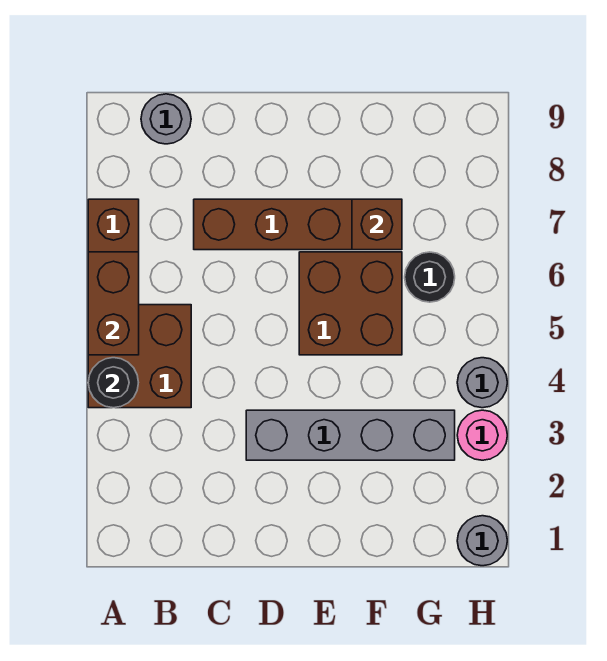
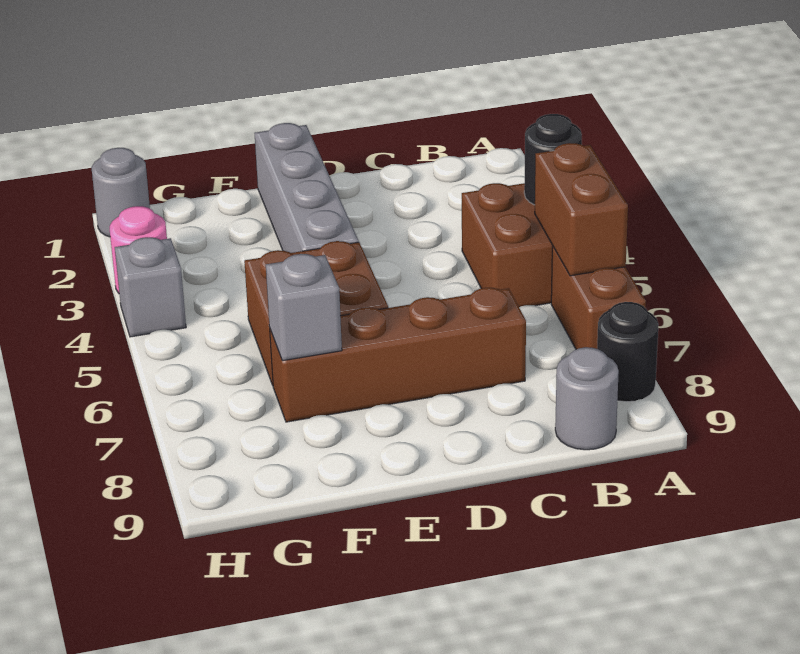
grey 1x4 brick [246,410,455,460] -> grey 1x4 brick turned to [254,123,359,253]
brown 1x1 brick [352,199,402,250] -> grey 1x1 brick [266,254,342,361]
black 1x1 round brick [405,252,455,302] -> black 1x1 round brick moved to [597,302,658,402]
grey 1x1 round brick [457,358,507,408] -> grey 1x1 brick [115,237,186,337]

